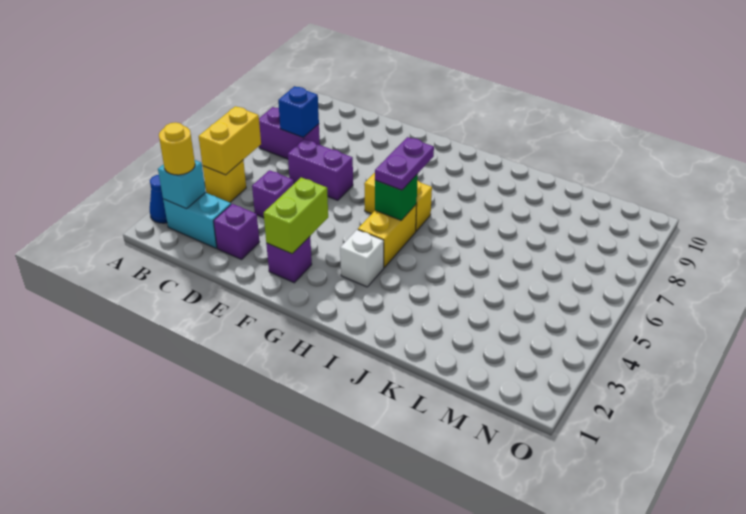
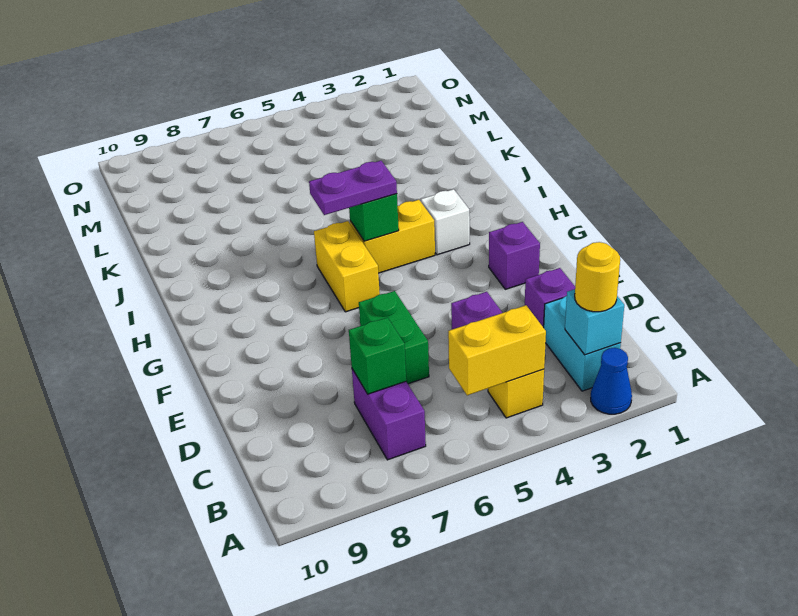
blue 1x1 brick [278,86,319,137] -> green 1x1 brick [349,317,406,394]
purple 1x2 brick [288,139,353,200] -> green 1x2 brick [359,291,429,384]
lime 1x2 brick [264,177,328,254] -> none

